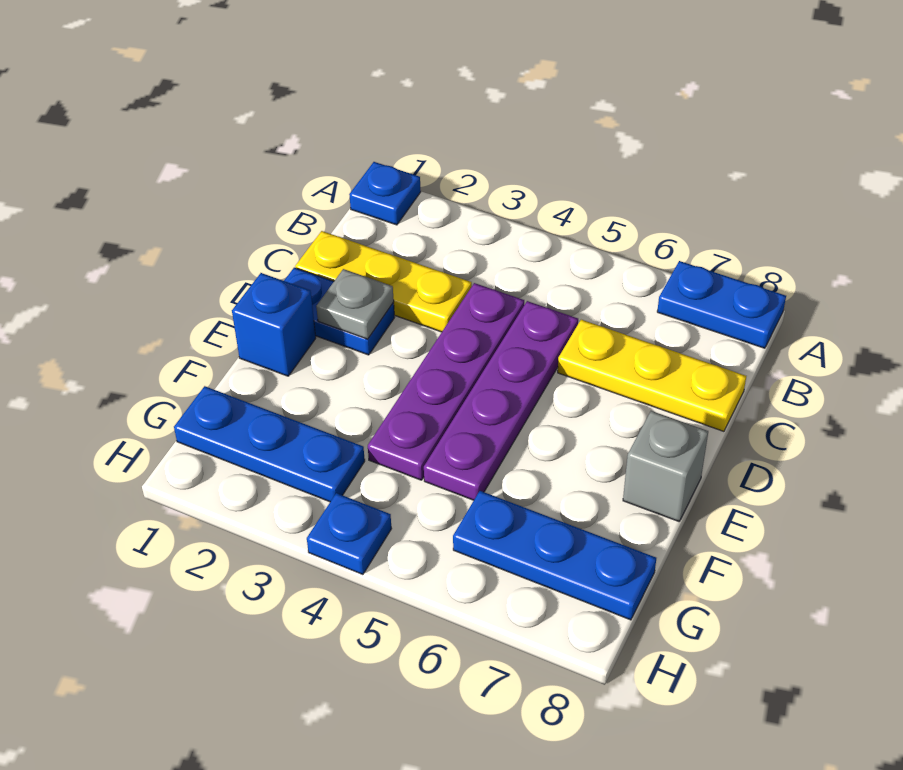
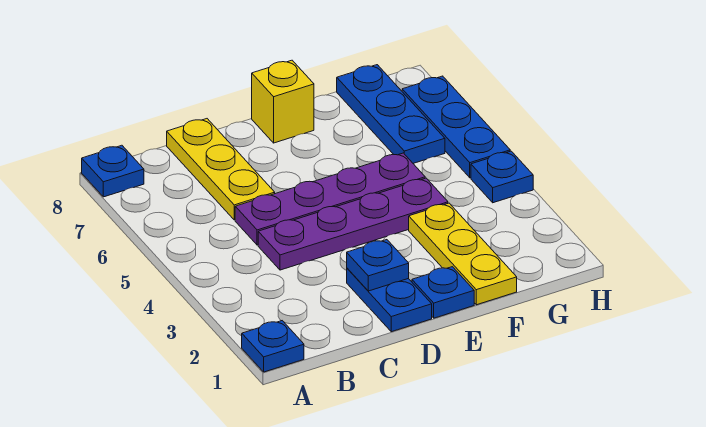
blue 1x2 plate [657,261,786,348] -> blue 1x1 plate [82,145,144,197]
yellow 1x3 plate [295,231,472,332] -> yellow 1x3 plate moved to [409,203,517,305]
grey 1x1 plate [316,269,394,339] -> blue 1x1 plate [347,240,409,291]
blue 1x1 brick [232,273,316,376] -> blue 1x1 plate [412,267,474,318]
grey 1x1 brick [623,411,708,521] -> yellow 1x1 brick [252,60,314,143]
blue 1x3 plate [174,386,365,502] -> blue 1x3 plate moved to [402,76,510,178]

